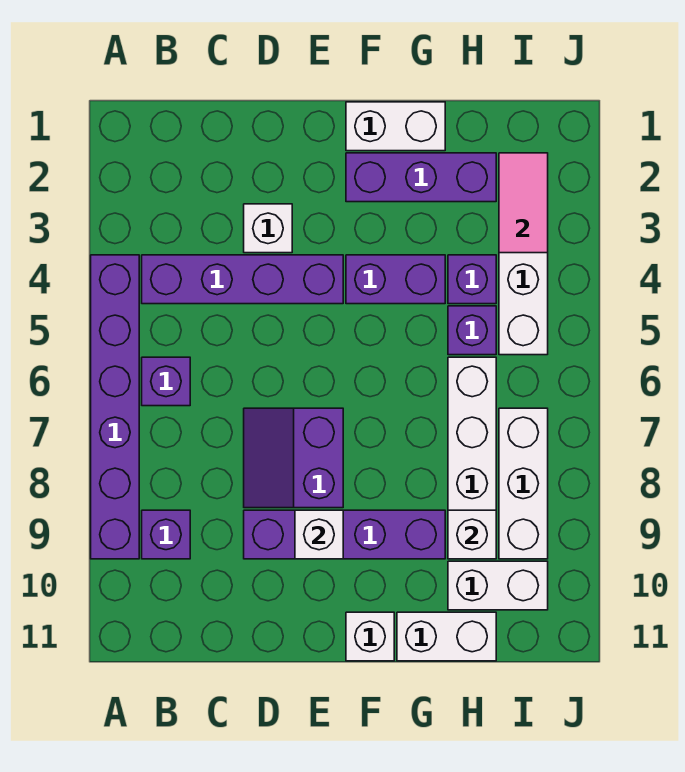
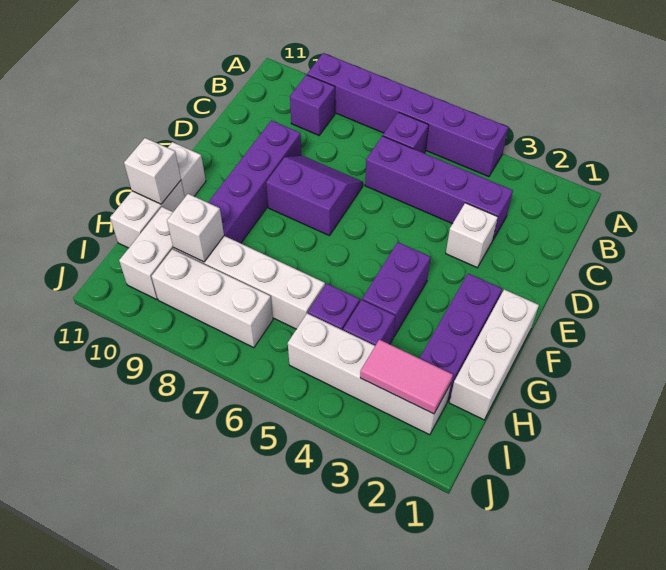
purple 1x4 brick [142,255,343,304] -> purple 1x4 brick turned to [365,136,513,241]
white 1x1 brick [295,510,343,559] -> white 1x1 brick moved to [124,138,181,204]
white 1x2 brick [346,102,445,151] -> white 1x3 brick [449,289,539,420]

